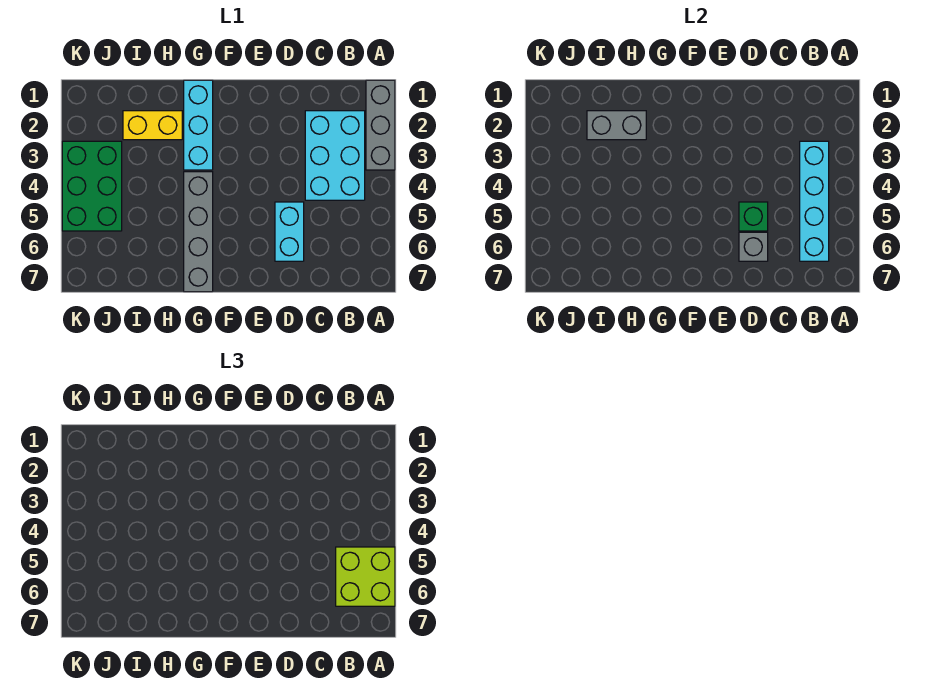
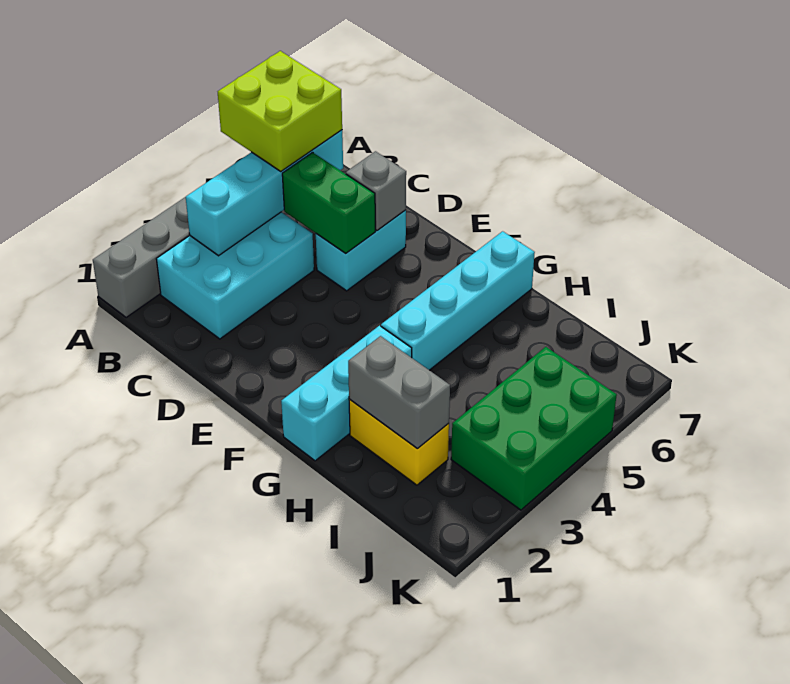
green 1x1 brick [739,202,768,231] -> green 1x2 brick [282,152,375,253]
grey 1x4 brick [184,172,213,292] -> cyan 1x4 brick [381,231,535,370]

